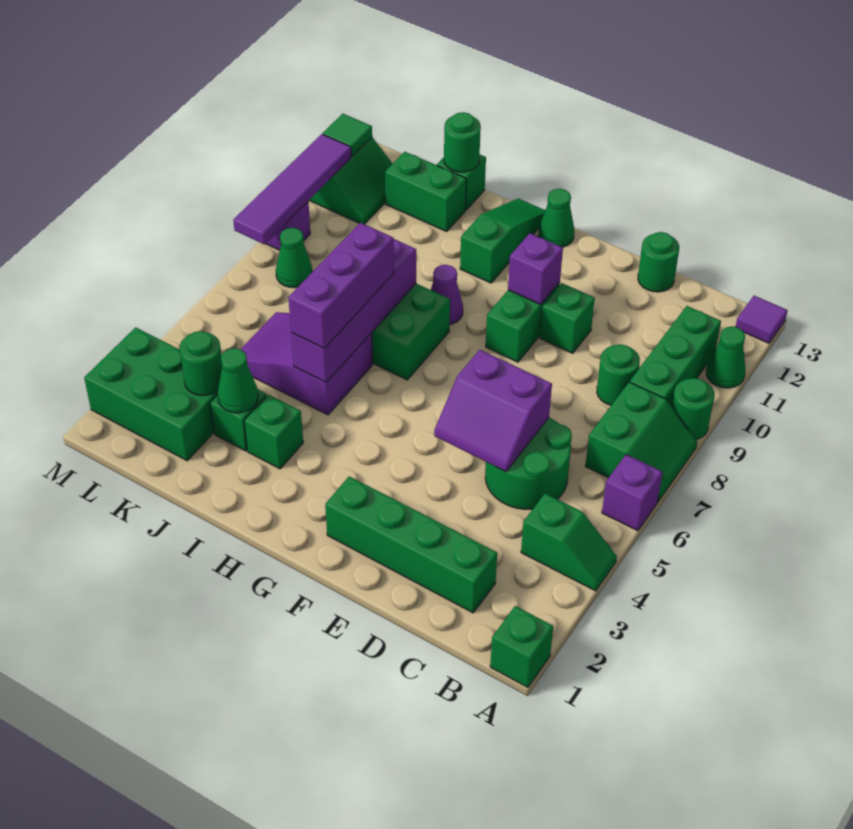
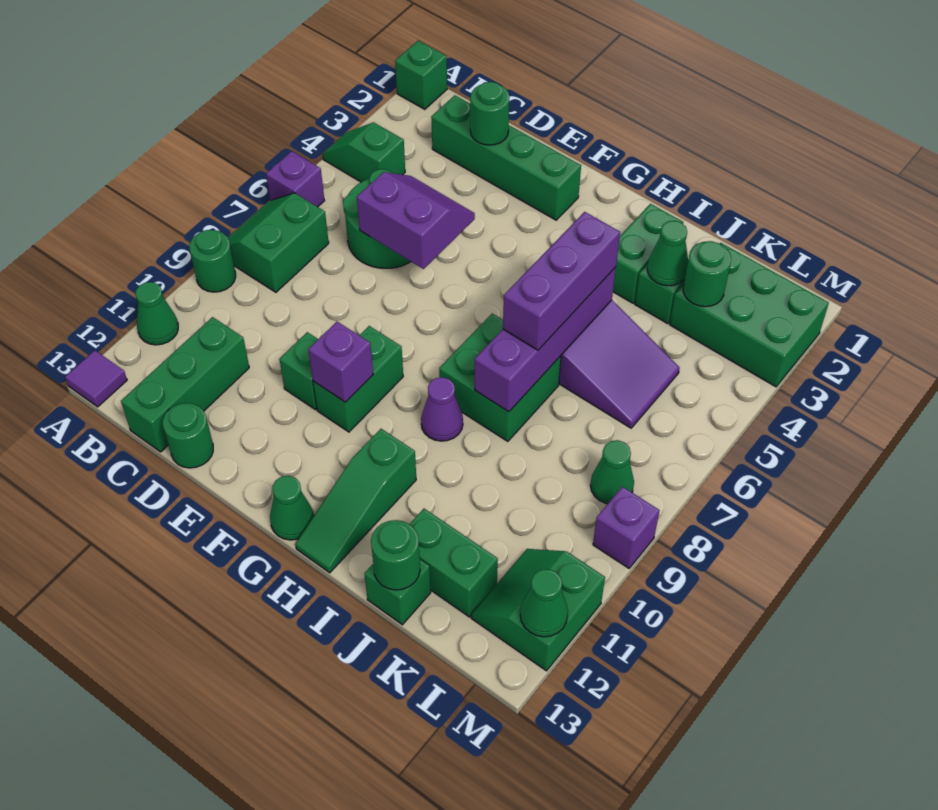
green 1x3 brick [630,306,721,407] -> green 1x3 brick moved to [121,317,249,452]
green 1x1 round brick [597,344,640,405] -> green 1x1 round brick moved to [470,82,509,145]
green 1x1 brick [244,395,303,469] -> green 1x2 brick [613,204,683,303]
purple 1x4 tile [233,134,351,244] -> none
green 1x1 tile [323,114,372,156] -> green 1x1 cone [520,569,568,637]

